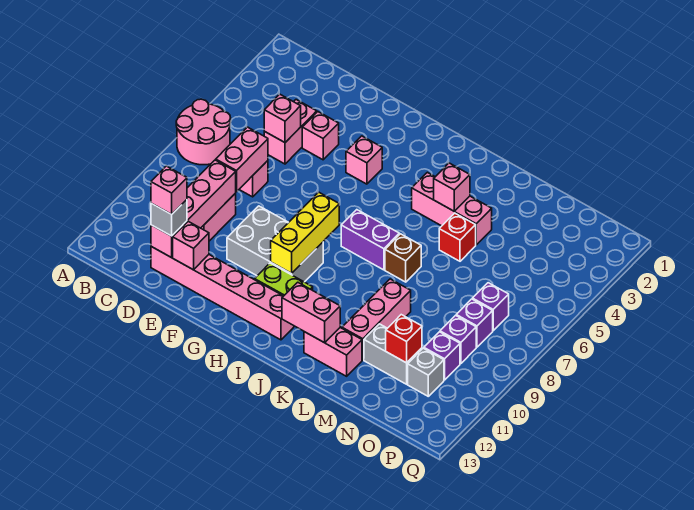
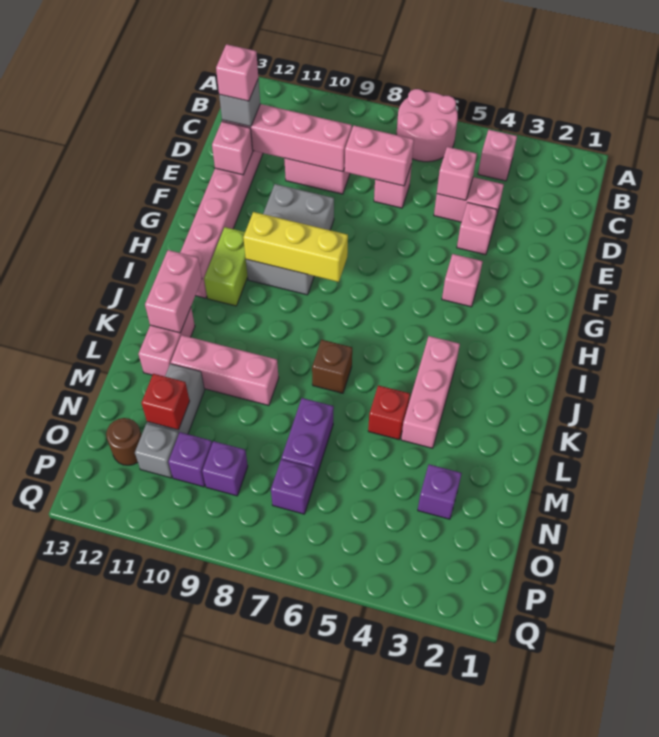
purple 1x2 brick [341,210,399,270] -> purple 1x2 brick moved to [282,398,334,483]
pink 1x1 brick [434,163,470,211] -> pink 1x1 brick moved to [478,130,517,181]
purple 1x1 brick [456,299,493,347] -> purple 1x1 brick moved to [418,464,462,519]
none -> brown 1x1 round brick [106,418,141,465]

